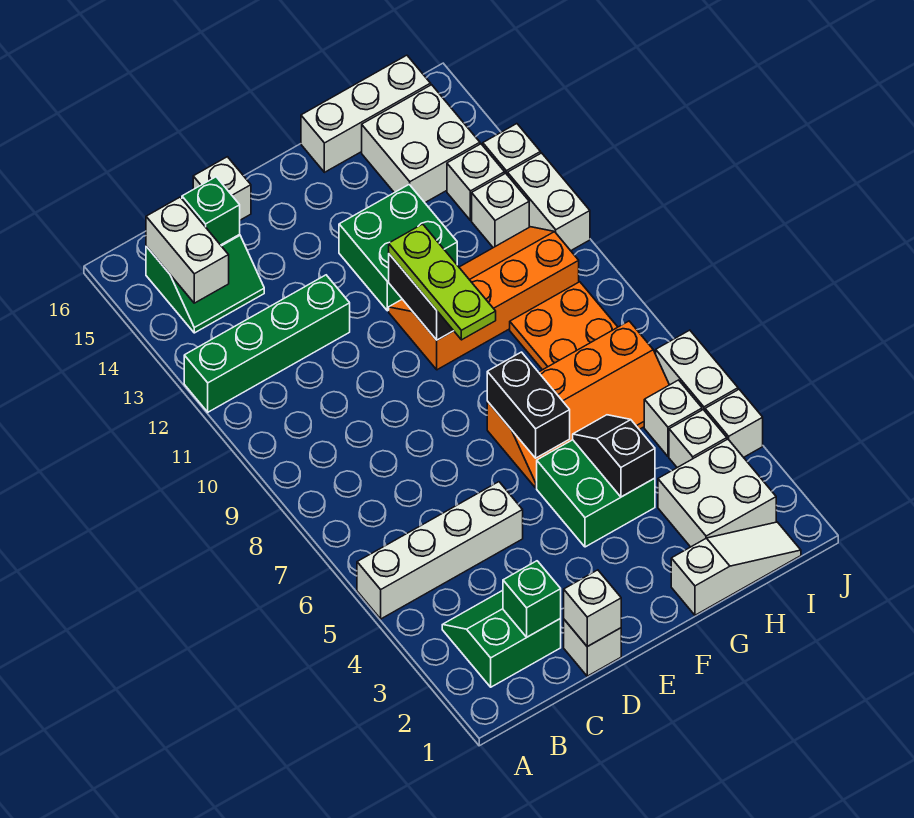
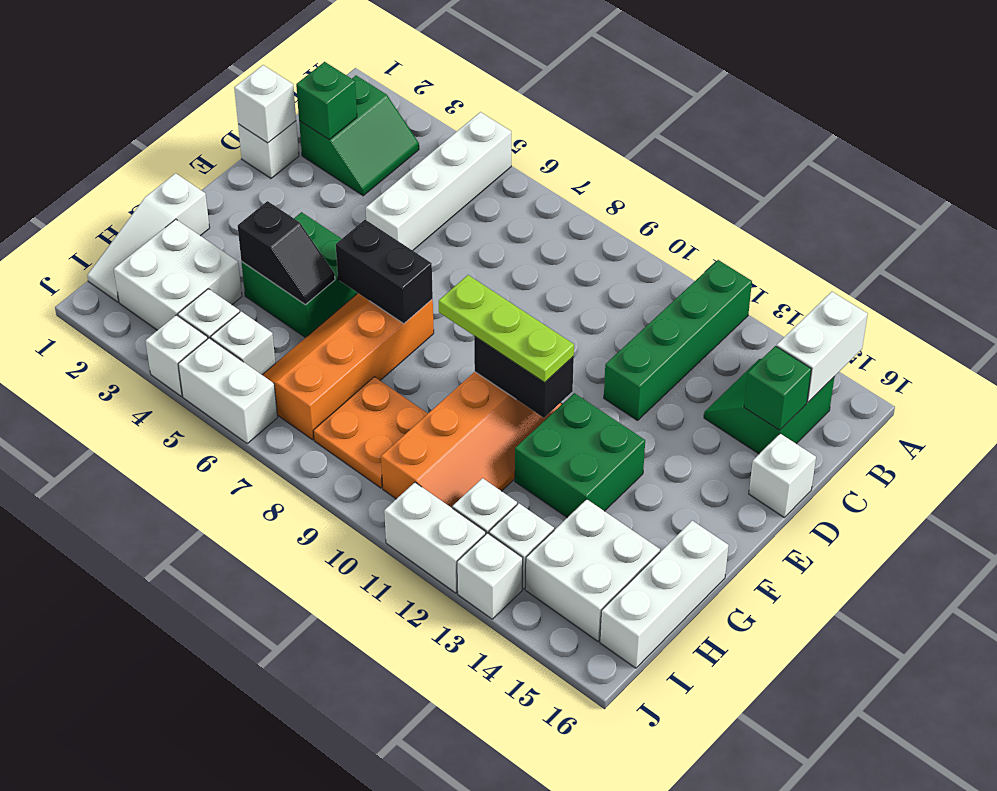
white 1x2 brick [146,197,229,303] -> white 1x2 brick turned to [777,292,868,402]

